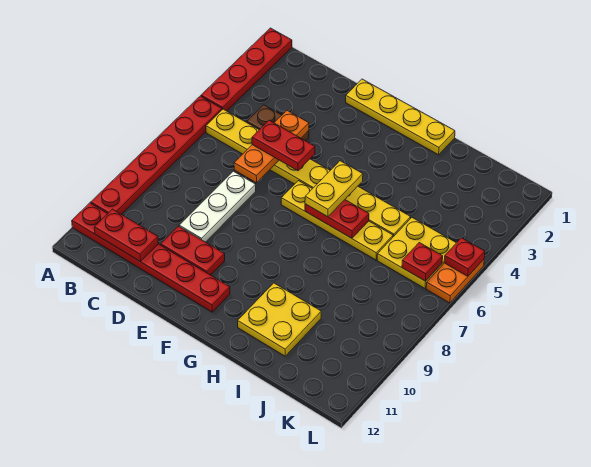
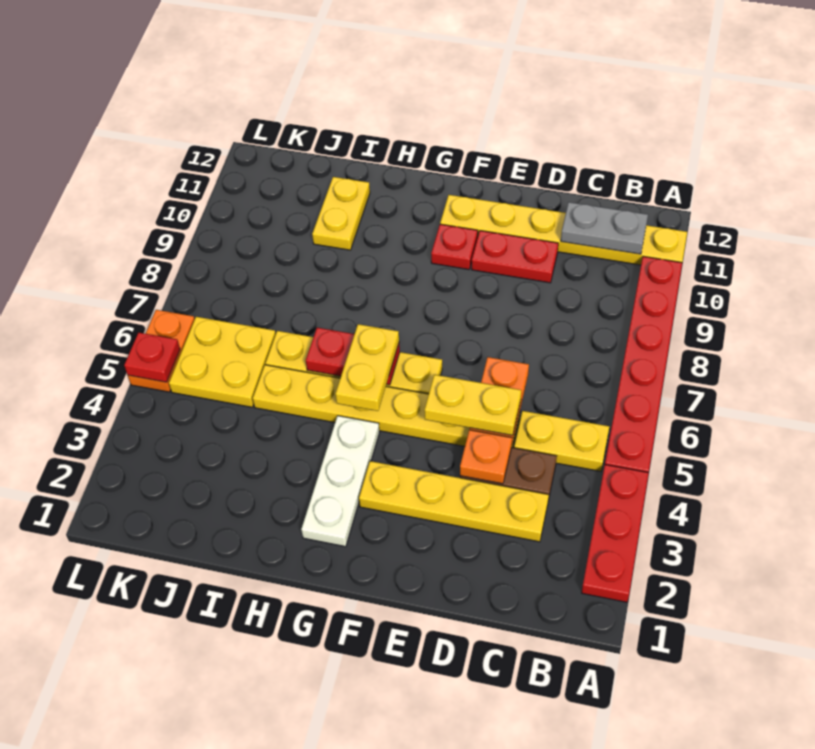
red 1x4 plate [201,28,292,111] -> red 1x3 plate [582,465,649,602]
red 1x6 plate [72,203,230,312] -> yellow 1x6 plate [440,195,687,265]
red 1x2 plate [94,209,159,261] -> grey 1x2 plate [561,202,648,254]
red 1x2 plate [252,120,315,171] -> yellow 1x2 plate [424,375,521,435]
white 1x3 plate [179,171,256,242] -> white 1x3 plate moved to [301,416,380,547]
yellow 1x4 plate [346,79,455,155] -> yellow 1x4 plate moved to [359,461,549,542]
yellow 2x2 plate [238,283,321,356] -> yellow 1x2 plate [312,177,370,250]
red 1x1 plate [402,242,443,281] -> red 1x1 plate moved to [431,224,478,270]

